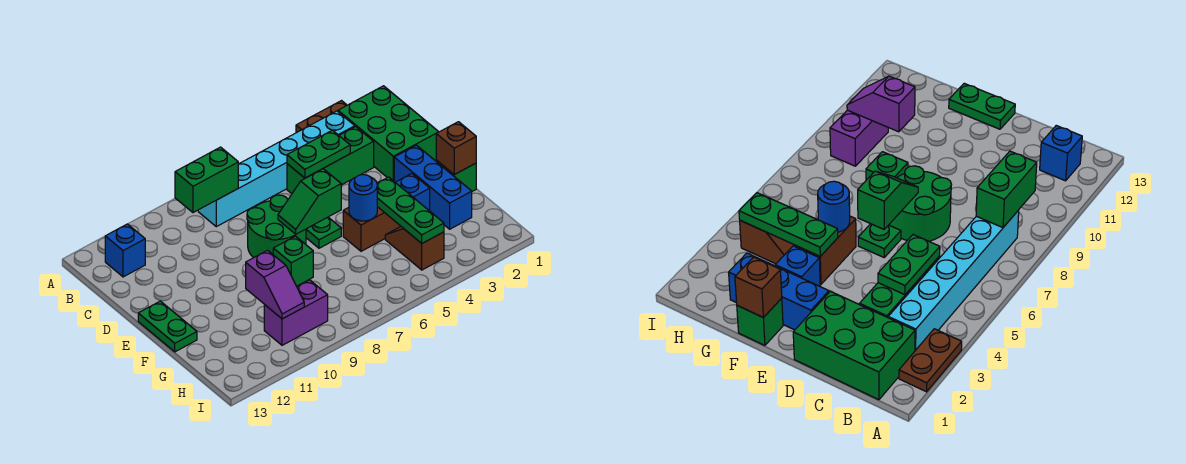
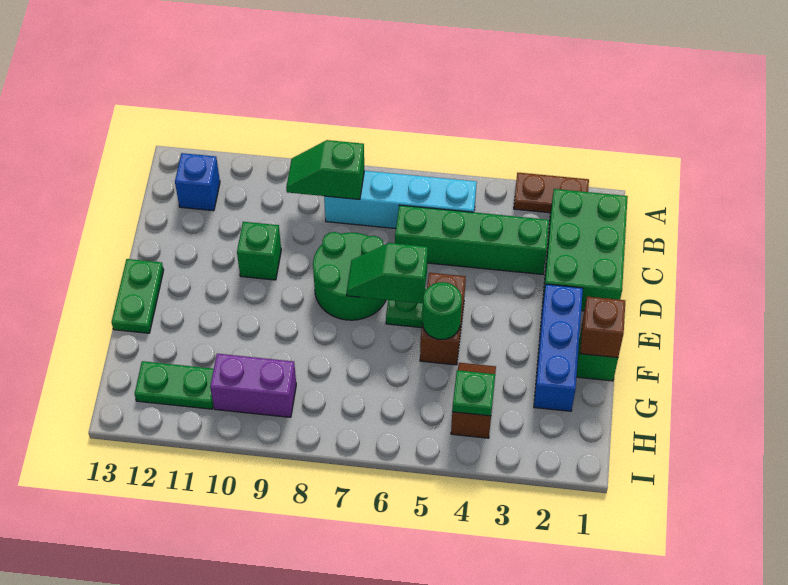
cyan 1x6 brick [198,111,355,227] -> cyan 1x4 brick [324,171,477,228]
green 1x2 brick [175,147,238,213] -> green 1x2 slope [286,140,364,200]
green 1x3 brick [287,127,374,194] -> green 1x4 brick [395,205,549,274]
green 1x2 plate [287,130,350,178] -> green 1x2 plate moved to [135,361,214,409]
blue 1x1 brick [395,174,430,211] -> none
brown 1x2 brick [343,207,401,251] -> brown 1x2 brick turned to [420,273,466,365]
green 1x3 plate [377,177,444,243] -> green 1x1 plate [452,370,495,416]
blue 1x1 round brick [349,175,377,221] -> green 1x1 round brick [423,282,462,339]
green 1x1 brick [273,236,313,286] -> green 1x1 brick moved to [237,222,281,280]
purple 1x2 slope [246,250,304,319] -> none

